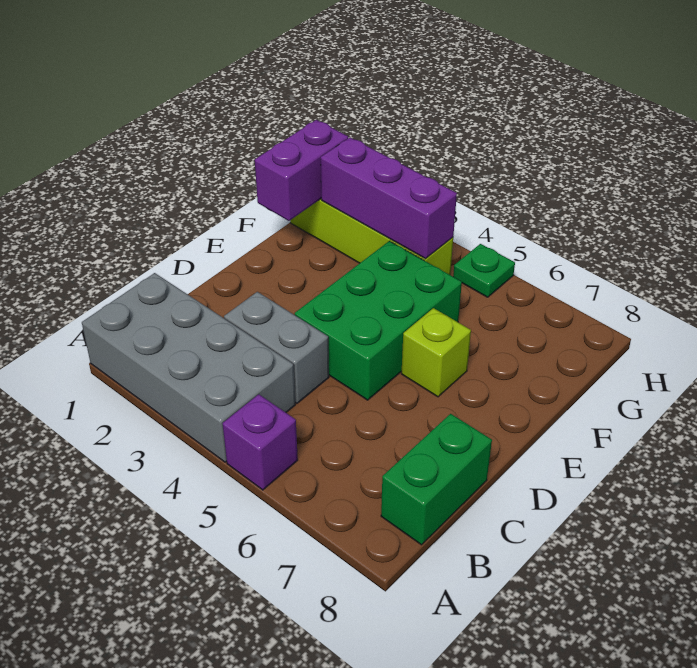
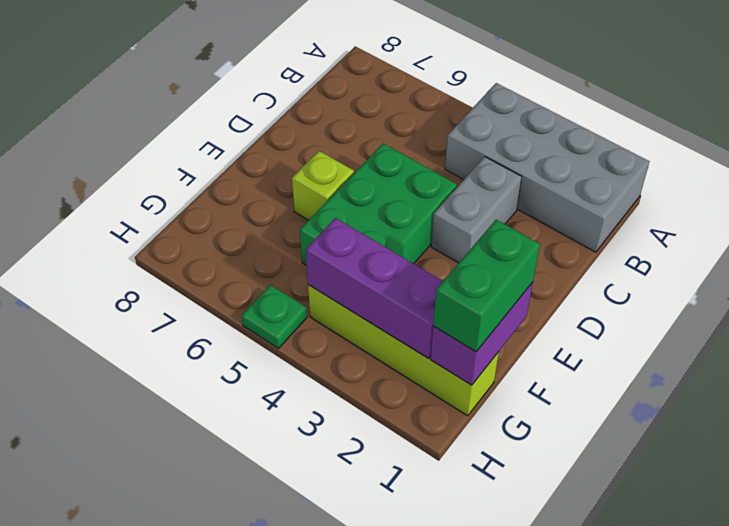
purple 1x1 brick [223,394,298,490] -> none
green 1x2 brick [381,414,492,545] -> green 1x2 brick moved to [433,220,540,352]
grey 1x2 brick [224,292,329,403] -> grey 1x2 brick turned to [431,157,522,263]

